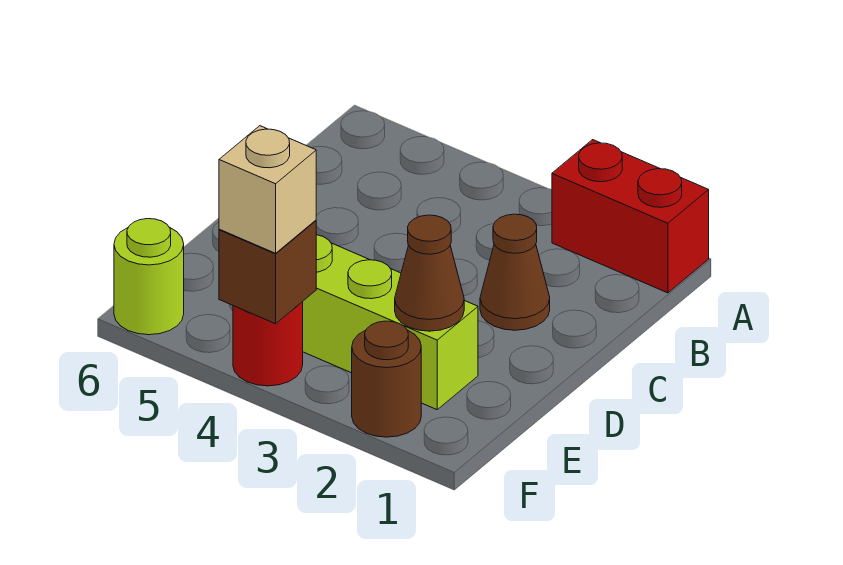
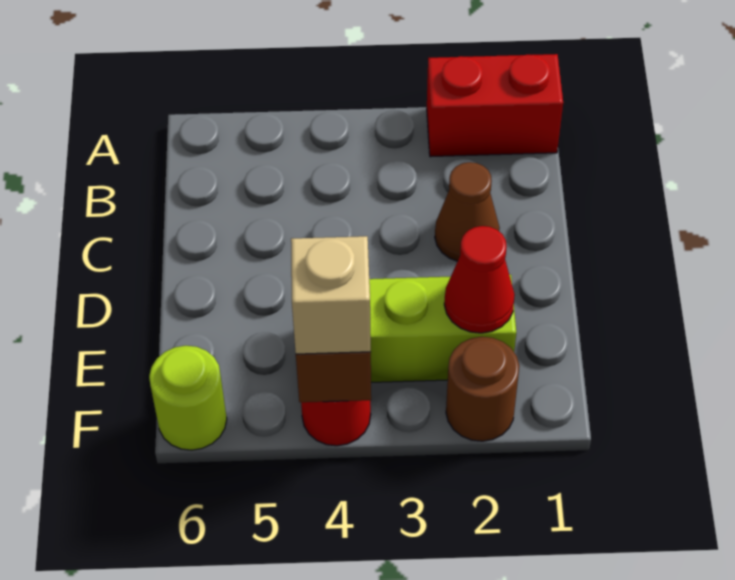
brown 1x1 cone [395,215,464,331] -> red 1x1 cone [444,226,515,333]

